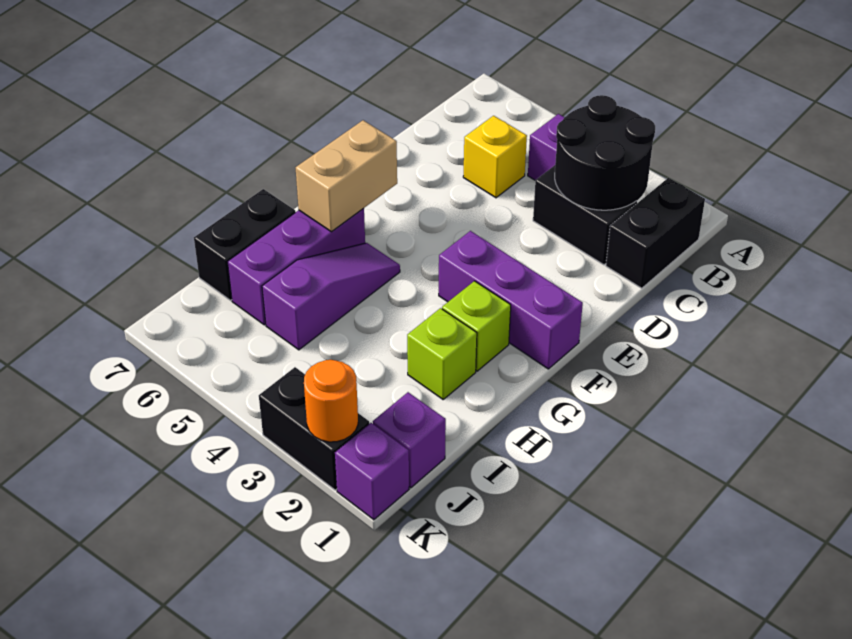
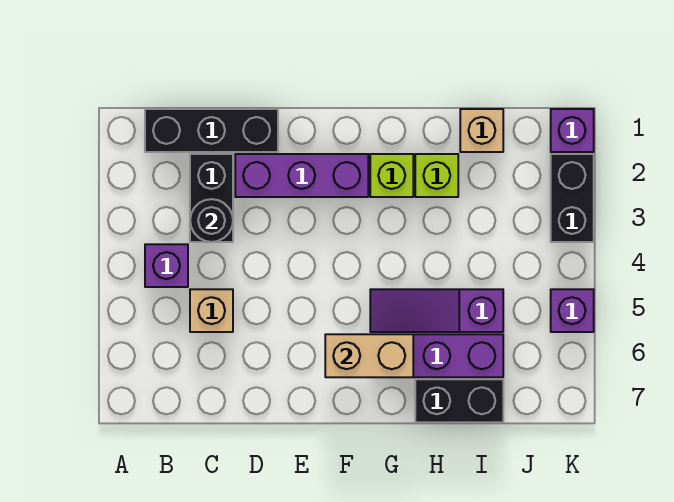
black 1x2 brick [606,178,705,288] -> black 1x3 brick [145,109,278,152]
black 2x2 round brick [555,95,655,210] -> black 1x1 round brick [190,199,233,242]
yellow 1x1 brick [463,116,527,198] -> tan 1x1 brick [190,289,233,332]
purple 1x3 brick [439,231,583,369] -> purple 1x3 brick turned to [235,154,368,197]
none -> tan 1x1 brick [460,109,503,152]
purple 1x1 brick [373,392,446,488] -> purple 1x1 brick moved to [551,289,594,332]
orange 1x1 round brick [304,360,358,442] -> none

